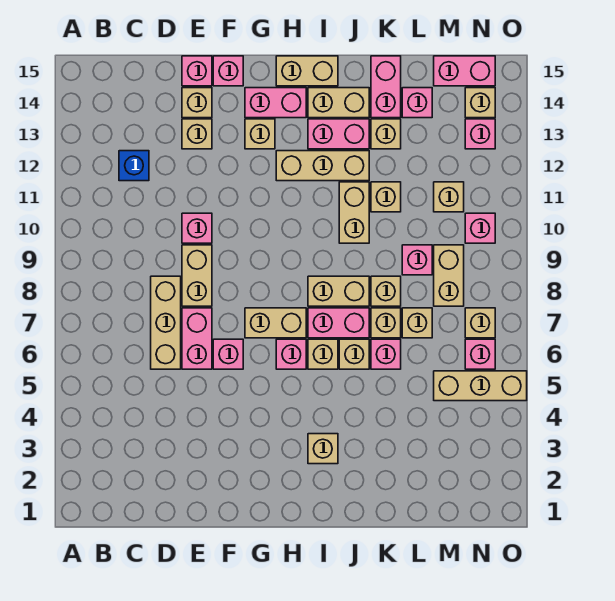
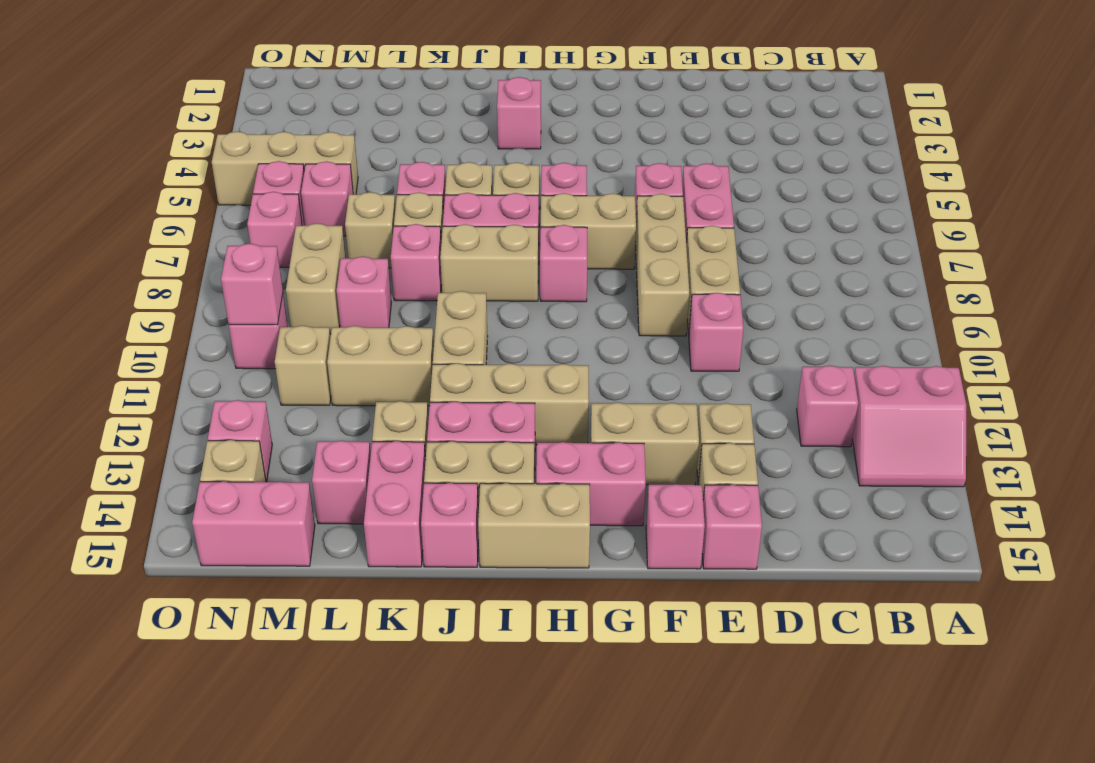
none -> pink 2x2 slope [852,366,966,487]
blue 1x1 brick [119,151,149,181] -> pink 1x1 brick [797,365,858,447]
tan 1x3 brick [151,276,181,369] -> tan 1x3 brick moved to [635,194,689,336]
tan 1x1 brick [245,119,275,149] -> tan 1x2 brick [591,402,699,485]
none -> pink 1x1 brick [540,225,587,302]
tan 1x1 brick [308,434,338,464] -> pink 1x1 brick [497,77,541,149]
none -> pink 1x1 brick [421,483,479,567]
tan 1x1 brick [371,276,401,306] -> pink 1x1 brick [391,224,442,301]
tan 1x1 brick [371,182,401,212] -> tan 1x2 brick [327,326,434,406]
none -> pink 1x1 brick [301,161,353,236]
tan 1x1 brick [465,308,495,338] -> pink 1x1 brick [247,192,302,267]
none -> pink 1x1 brick [221,244,283,325]

